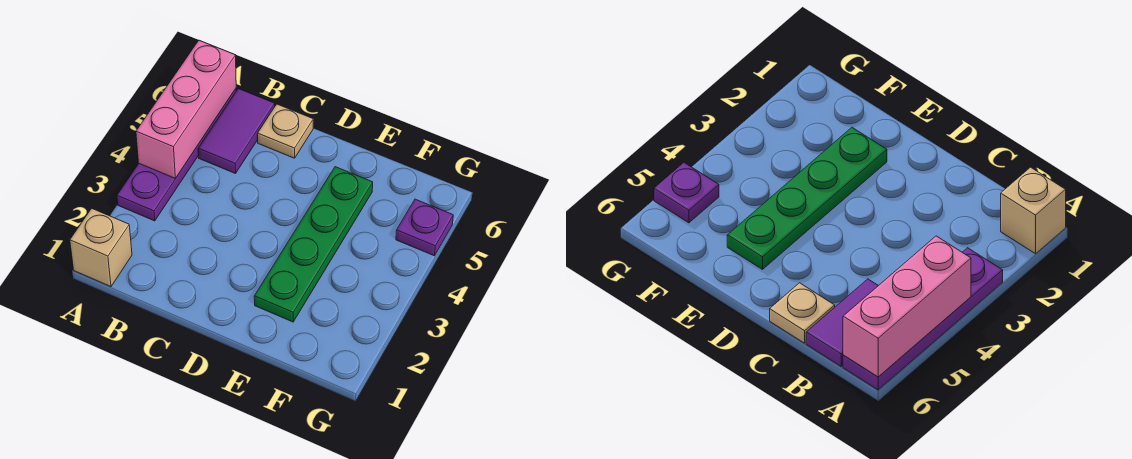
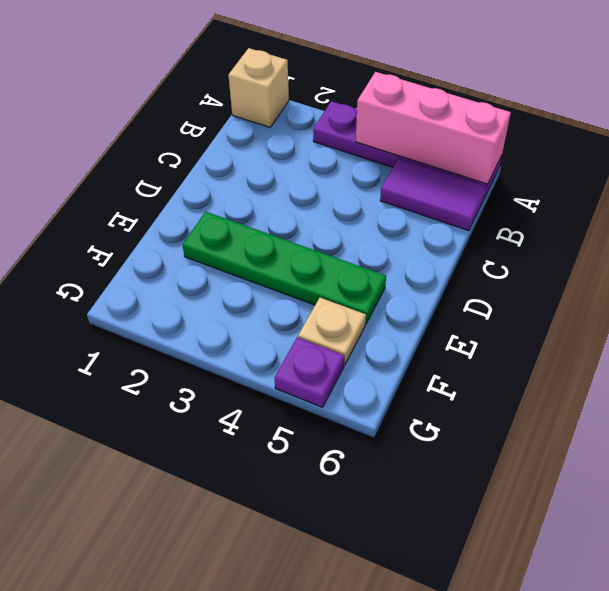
tan 1x1 plate [258,104,313,158] -> tan 1x1 plate moved to [298,298,366,364]

